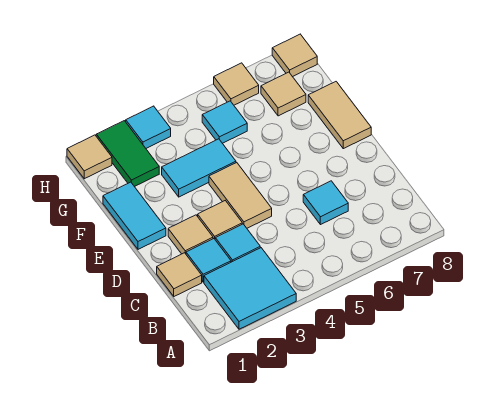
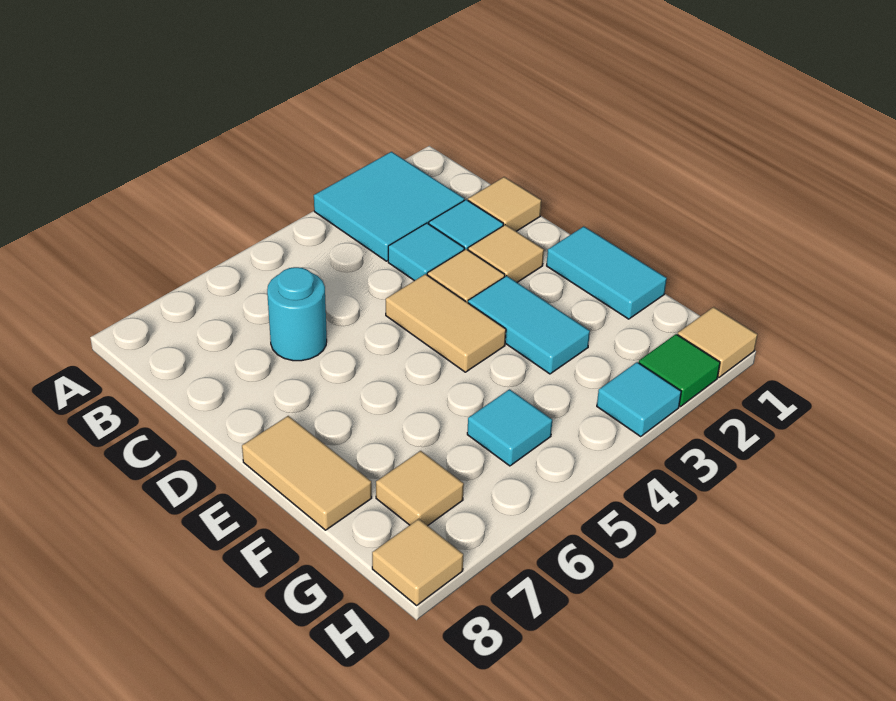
cyan 1x1 tile [303,181,348,225] -> cyan 1x1 round brick [267,267,327,361]
cyan 1x2 tile [162,139,236,197] -> cyan 1x2 tile turned to [468,276,590,374]
green 1x2 tile [96,121,159,187] -> green 1x1 tile [639,334,720,406]
tan 1x1 tile [214,63,259,105] -> none

